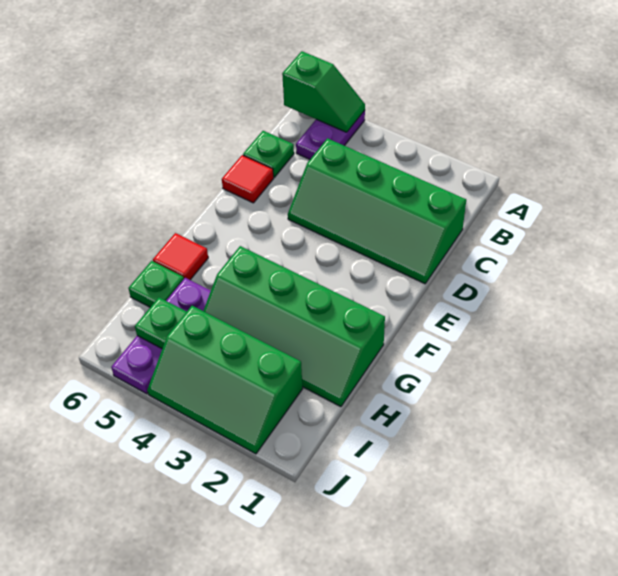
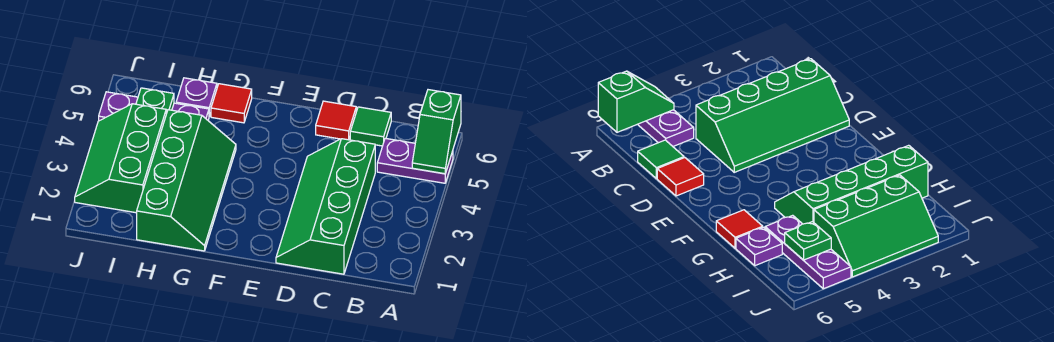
green 1x1 plate [243,131,294,177] -> green 1x1 tile [350,107,391,146]
green 2x4 slope [204,246,385,407] -> green 2x4 slope turned to [137,110,236,251]
green 1x1 plate [128,261,184,307] -> purple 1x1 plate [176,78,217,116]

